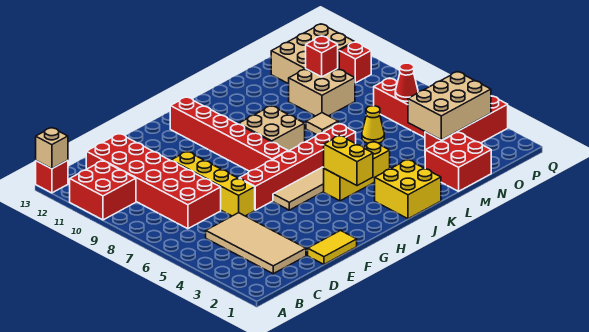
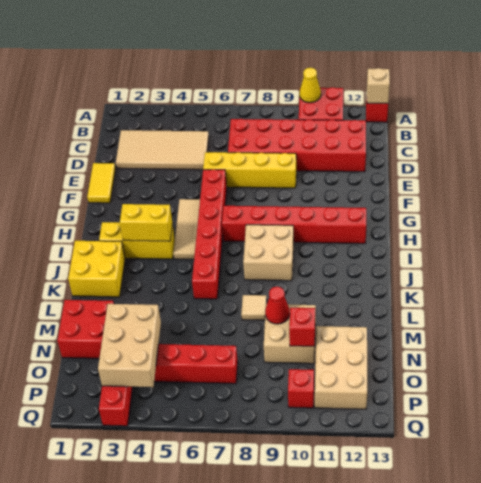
yellow 1x3 brick [324,142,390,201] -> yellow 1x3 brick turned to [99,222,175,259]
yellow 1x1 cone [362,106,384,143] -> yellow 1x1 cone moved to [300,68,321,103]
red 1x1 cone [395,63,418,101] -> red 1x1 cone moved to [265,287,290,324]

